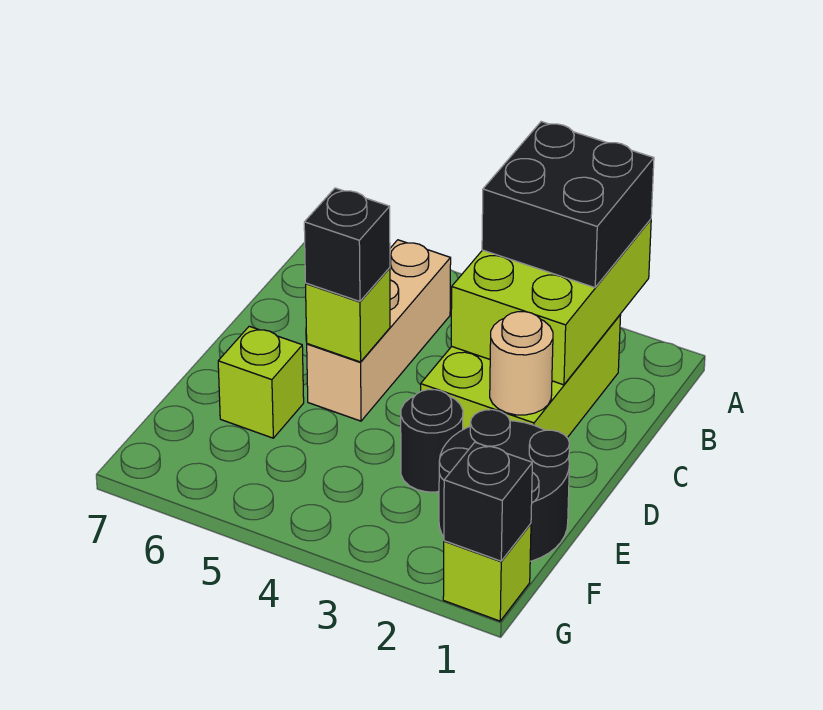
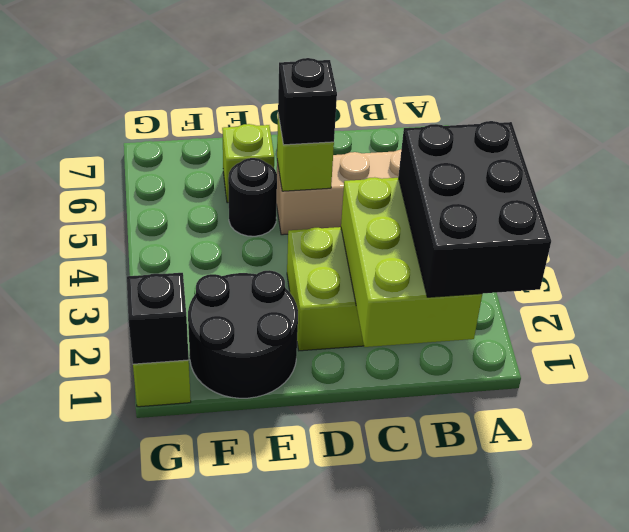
lime 2x3 brick [451,219,651,385] -> lime 2x3 brick turned to [341,177,482,347]
black 2x2 brick [482,122,654,288] -> black 2x3 brick [398,121,551,297]
tan 1x1 round brick [490,312,553,415] -> none
black 1x1 round brick [401,390,463,492] -> black 1x1 round brick moved to [228,158,277,236]

